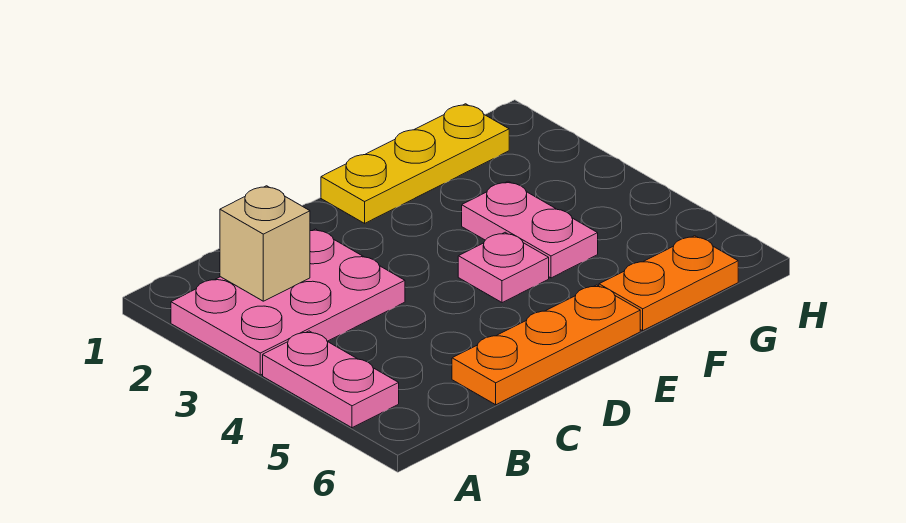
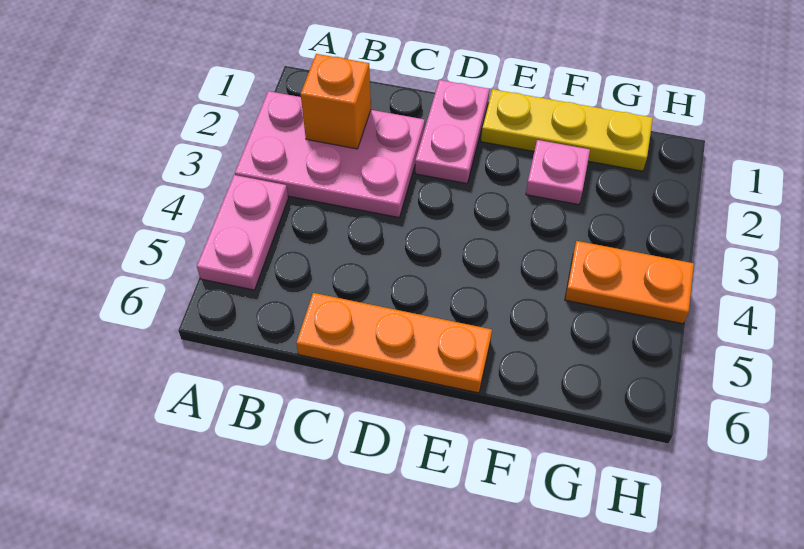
tan 1x1 brick [220,186,310,301] -> orange 1x1 brick [301,54,371,149]
pink 1x1 plate [458,232,549,303] -> pink 1x1 plate moved to [526,140,590,205]
pink 1x2 plate [462,181,598,278] -> pink 1x2 plate moved to [415,80,490,184]
orange 1x2 plate [599,236,738,331] -> orange 1x2 plate moved to [565,241,694,324]

